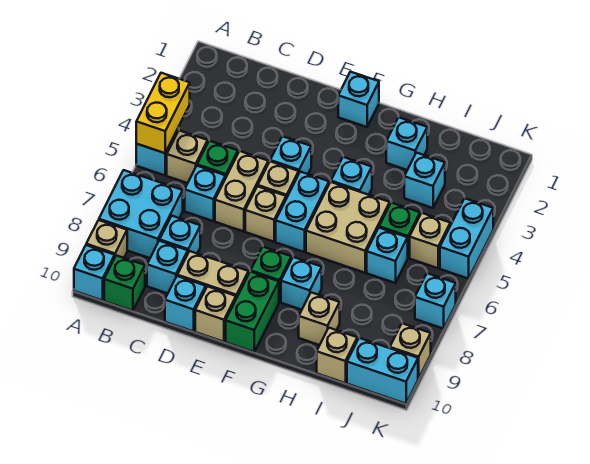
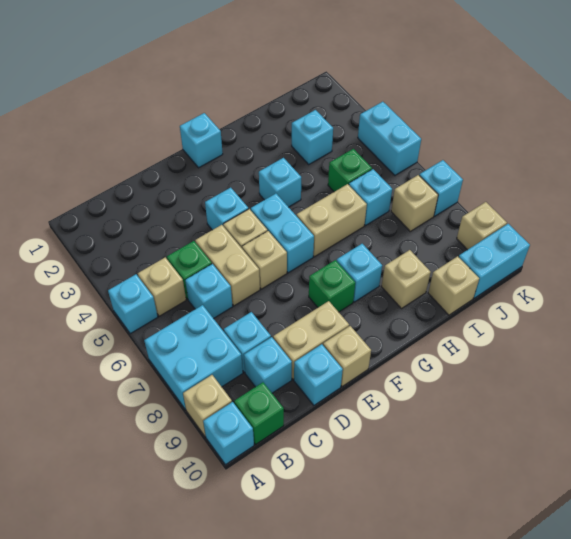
yellow 1x2 brick [136,73,190,153] -> none
green 1x2 brick [226,271,279,352] -> none
tan 2x2 brick [306,182,390,273] -> tan 1x2 brick [297,184,367,257]
cyan 1x1 brick [386,117,427,170] -> none
tan 1x1 brick [410,213,450,268] -> tan 1x1 brick moved to [391,175,438,231]

